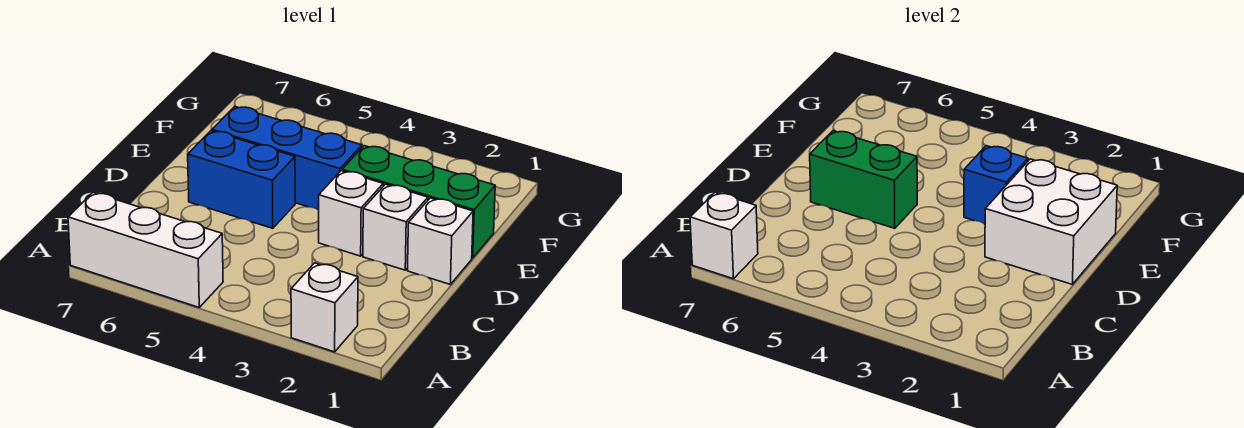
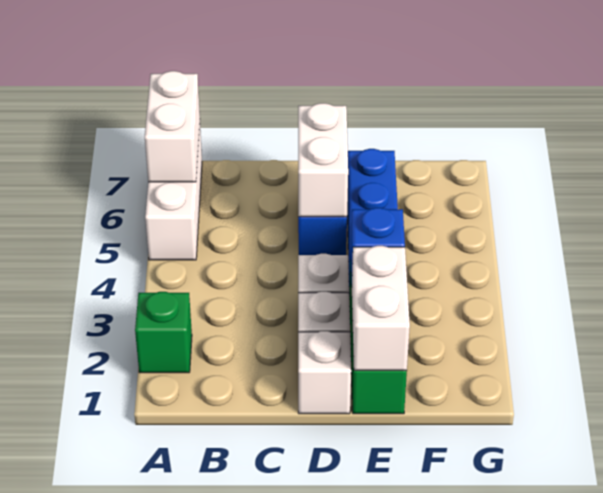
white 1x1 brick [291,263,358,352] -> green 1x1 brick [135,292,192,373]
white 1x1 brick [690,192,758,279] -> white 1x2 brick [145,71,200,182]
white 2x2 brick [985,159,1117,284] -> white 1x2 brick [352,246,410,370]
green 1x2 brick [810,131,917,228] -> white 1x2 brick [298,103,348,217]

